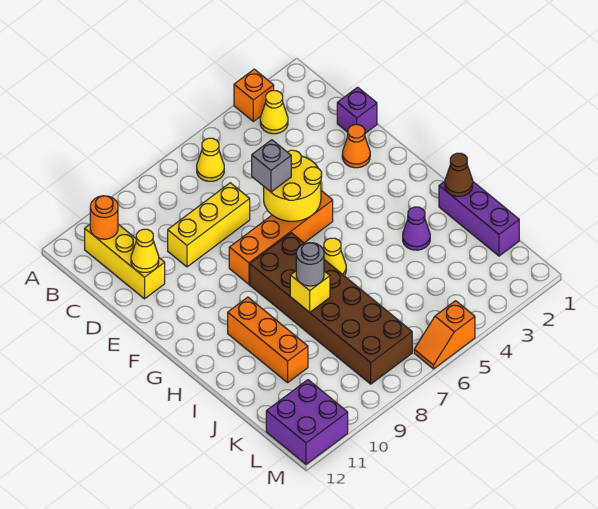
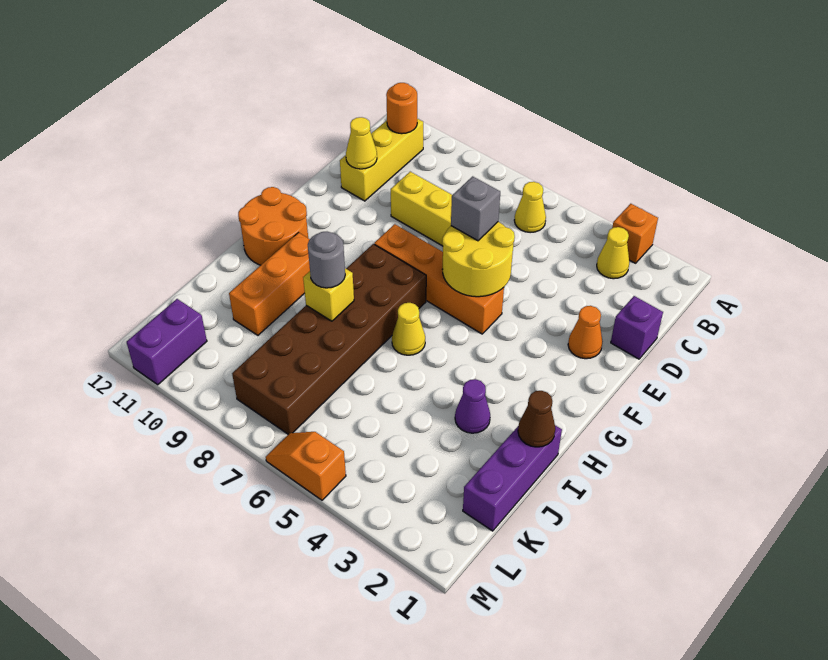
none -> orange 2x2 round brick [238,187,308,265]
purple 2x2 brick [266,380,348,464] -> purple 1x2 brick [127,299,207,385]

